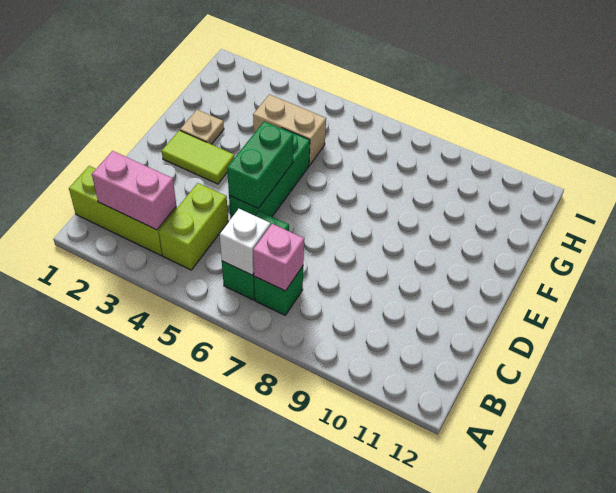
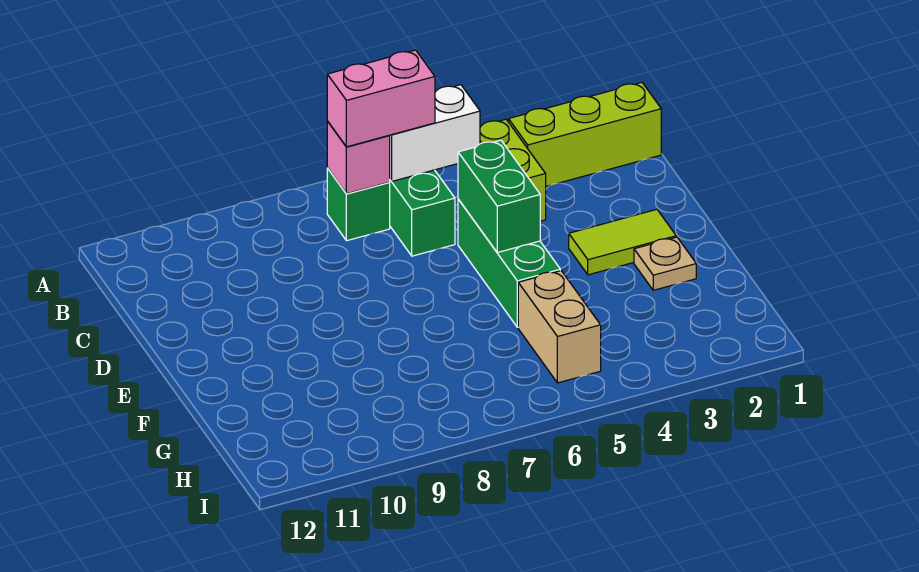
pink 1x2 brick [92,151,176,230] -> pink 1x2 brick moved to [327,50,435,147]
white 1x1 brick [220,209,270,275] -> white 1x2 brick [389,85,480,181]
tan 1x2 brick [253,94,326,165] -> tan 1x2 brick turned to [518,271,601,383]

